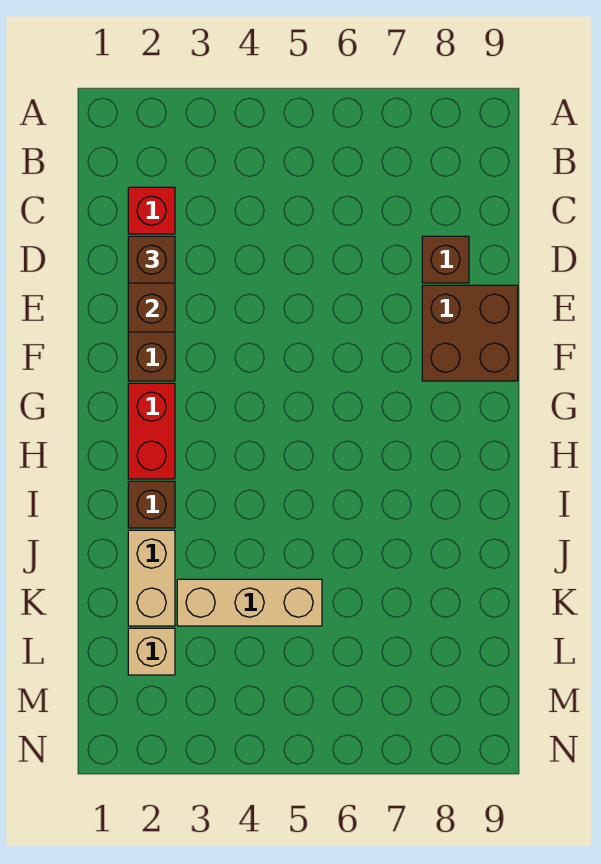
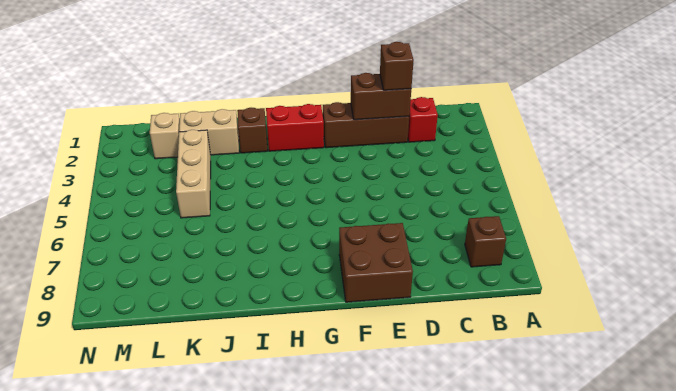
brown 1x1 brick [422,236,469,283] -> brown 1x1 brick moved to [465,216,506,267]

